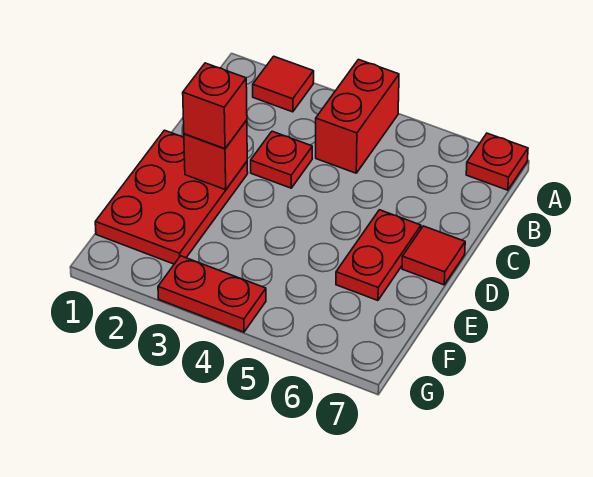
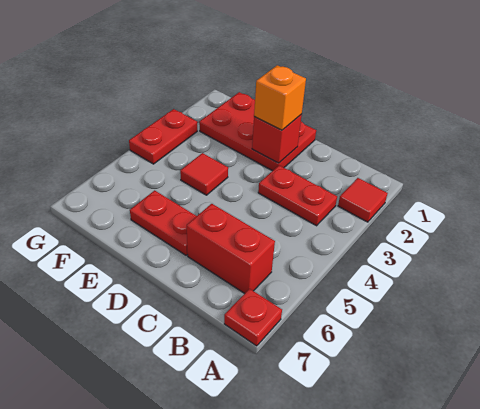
red 1x2 brick [316,60,399,173] -> red 1x2 brick moved to [187,204,275,294]
red 1x1 plate [251,131,312,188] -> red 1x2 plate [258,165,337,226]
red 1x1 brick [183,63,247,149] -> orange 1x1 brick [254,65,306,130]
red 1x1 tile [402,226,465,285] -> red 1x1 tile moved to [180,153,228,195]

